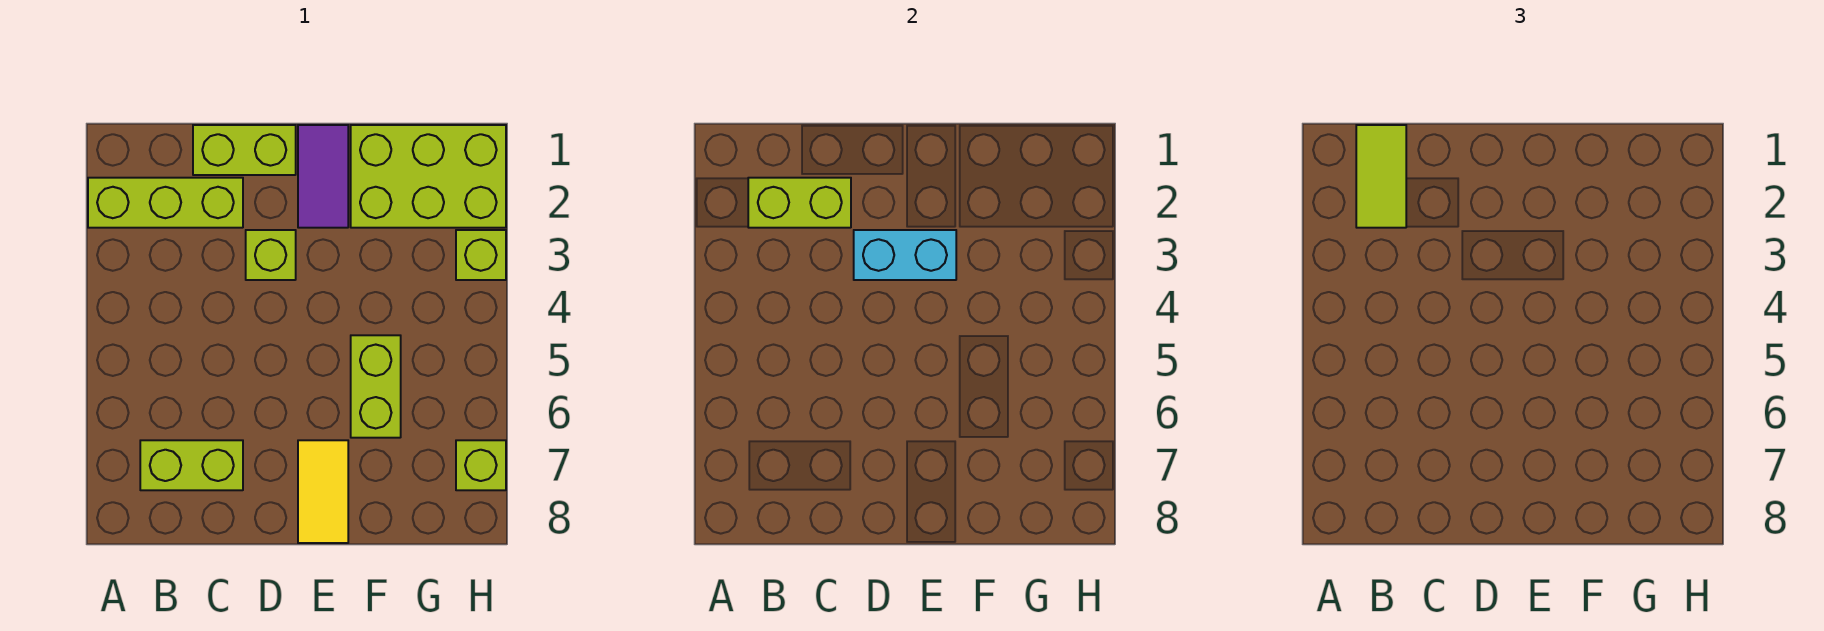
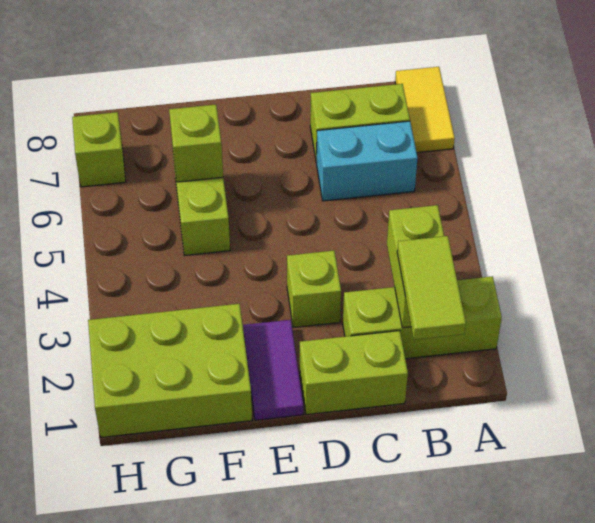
lime 1x2 brick [748,178,851,228] -> lime 1x2 brick turned to [387,205,444,328]
cyan 1x2 brick [854,230,956,280] -> cyan 1x2 brick moved to [316,121,418,201]
yellow 1x2 tile [298,440,348,543] -> yellow 1x2 tile moved to [395,67,455,152]
lime 1x1 brick [456,230,506,280] -> lime 1x1 brick moved to [169,105,223,182]

